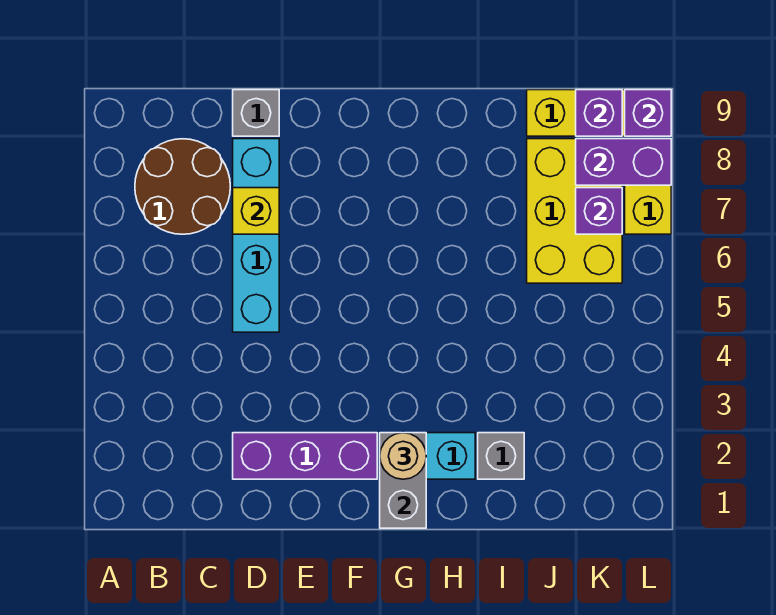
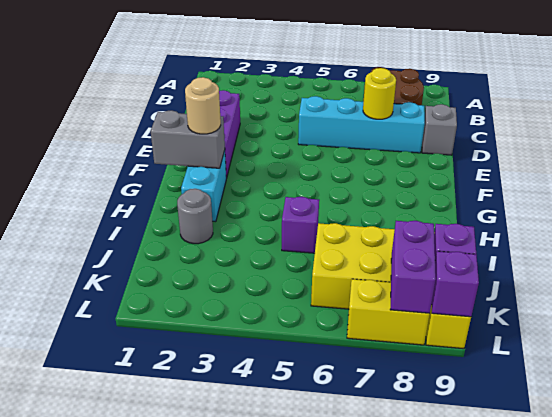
yellow 1x1 brick [233,188,279,234] -> yellow 1x1 round brick [363,68,396,119]
grey 1x1 brick [478,433,524,479] -> grey 1x1 round brick [177,189,213,244]
purple 1x1 brick [576,188,622,234] -> purple 1x1 brick moved to [282,197,319,253]

